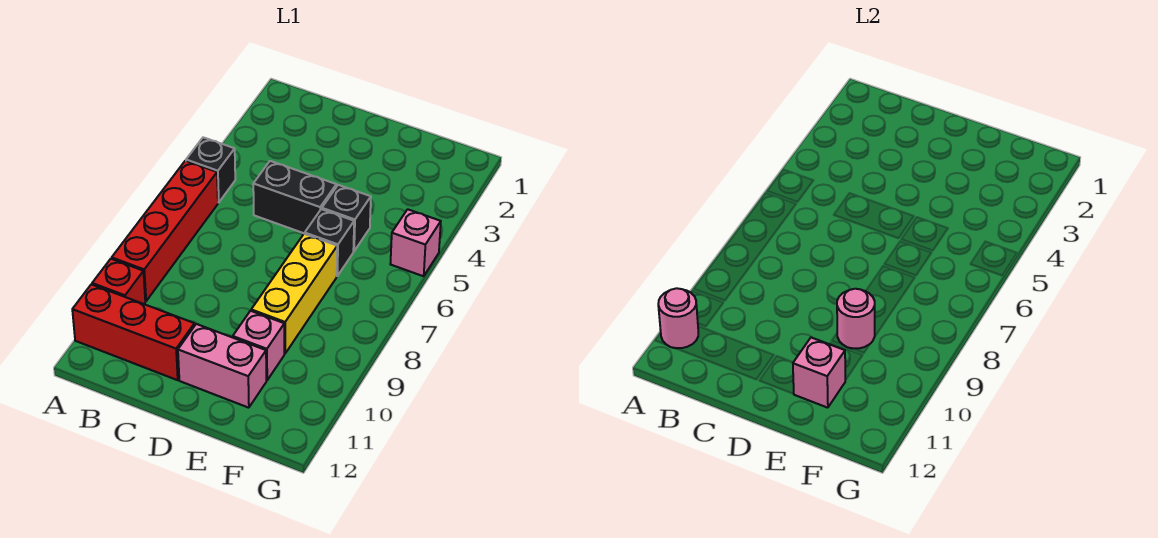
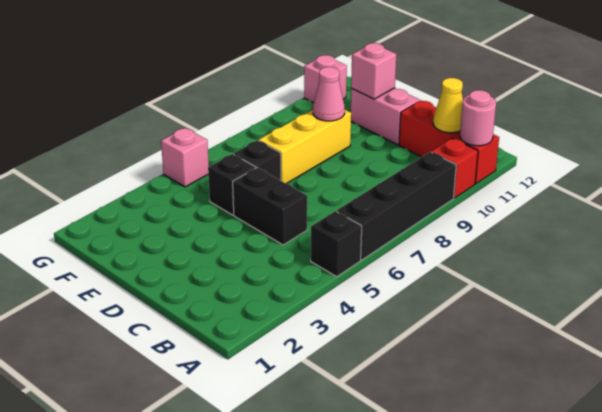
red 1x4 brick [112,161,218,301] -> black 1x4 brick [337,152,456,260]
none -> yellow 1x1 cone [433,78,463,133]
pink 1x1 round brick [837,289,875,349] -> pink 1x1 cone [313,67,345,121]
pink 1x1 brick [233,311,284,380] -> pink 1x1 brick moved to [304,55,347,103]

